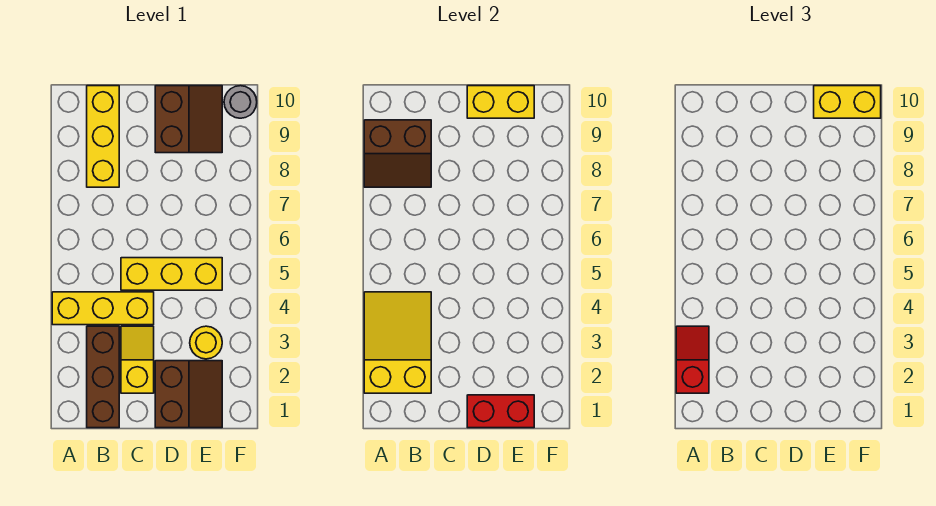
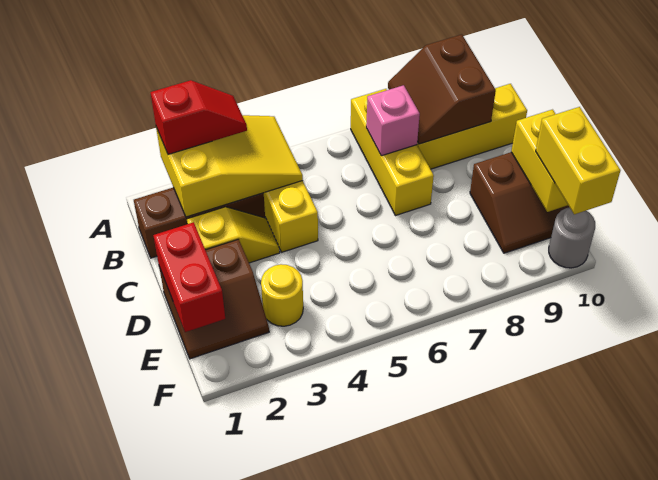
none -> pink 1x1 brick [366,85,420,156]
yellow 1x3 brick [121,258,222,290] -> yellow 1x3 brick moved to [351,89,434,216]

